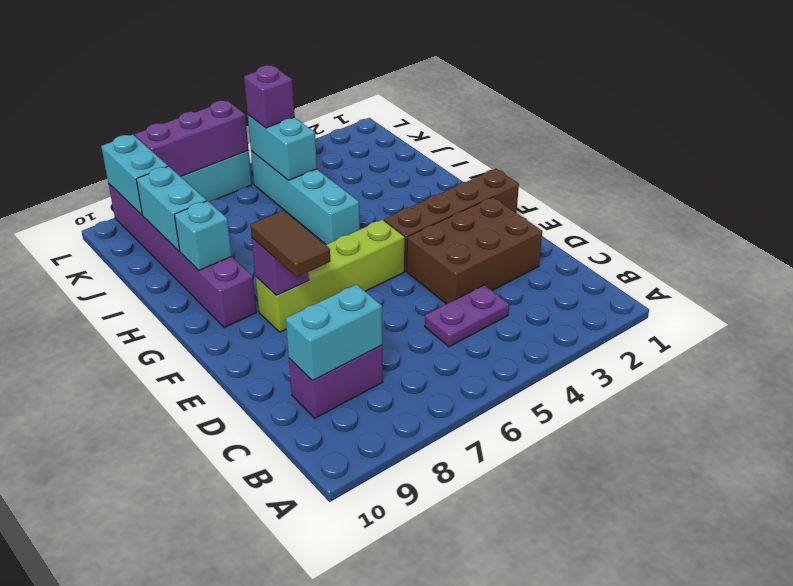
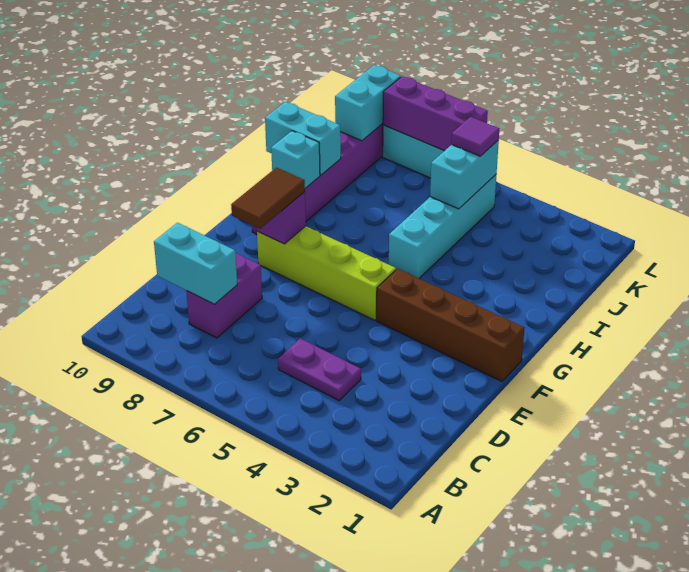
purple 1x2 brick [289,345,383,418] -> purple 1x2 brick turned to [186,253,262,338]
brown 2x3 brick [407,197,542,304] -> none
cyan 1x2 brick [136,166,207,251] -> cyan 1x2 brick turned to [265,102,341,175]
purple 1x1 brick [244,65,295,128] -> purple 1x1 tile [451,117,499,156]

